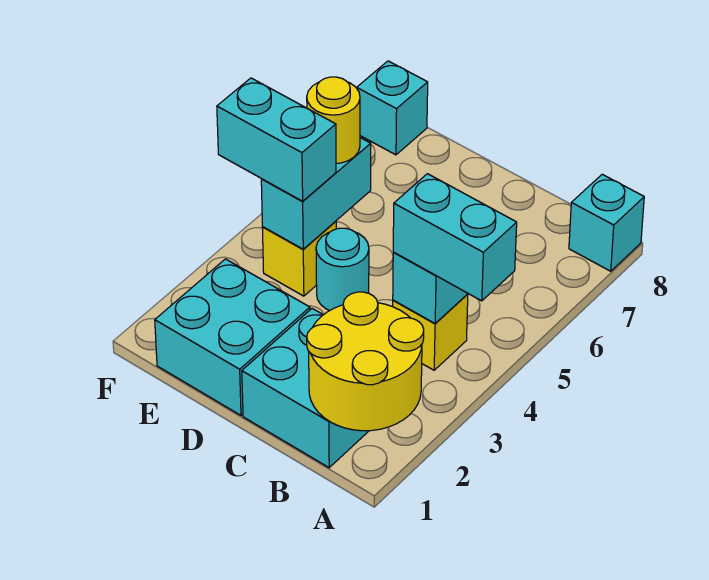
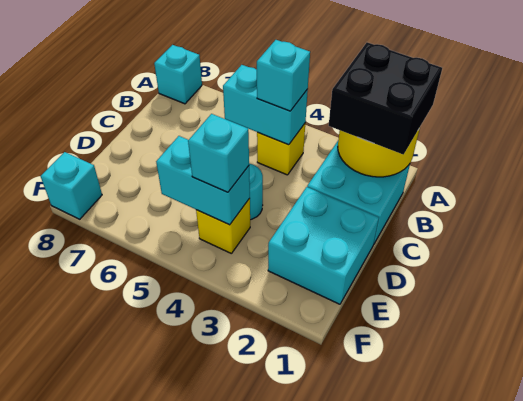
none -> black 2x2 brick [329,42,442,155]
cyan 1x2 brick [393,174,517,301] -> cyan 1x1 brick [257,40,310,111]
cyan 1x2 brick [217,78,336,201] -> cyan 1x1 brick [188,114,249,192]
yellow 1x1 round brick [307,77,360,163] -> none

